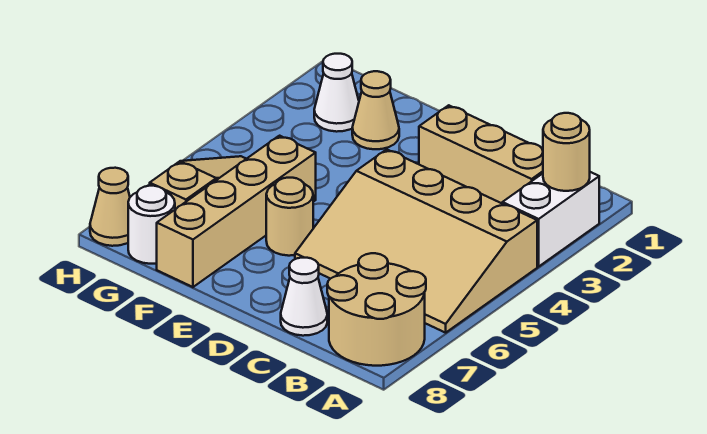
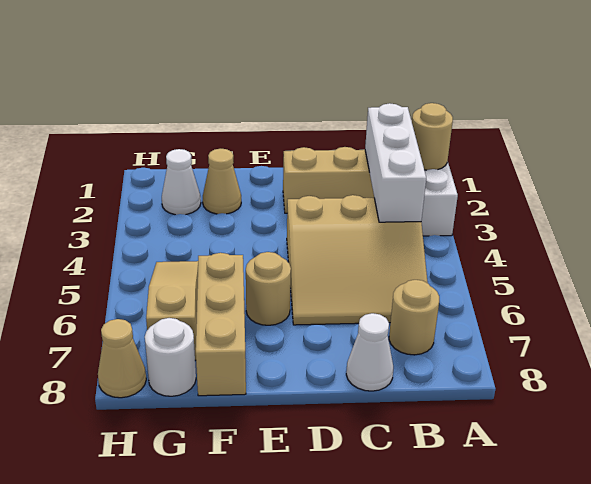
tan 3x4 slope [295,149,537,333] -> tan 3x3 slope [287,195,428,325]
tan 2x2 round brick [327,253,426,366] -> tan 1x1 round brick [389,280,439,355]
none -> white 1x3 brick [365,103,426,222]
tan 1x4 brick [157,136,316,287] -> tan 1x3 brick [196,253,246,396]

